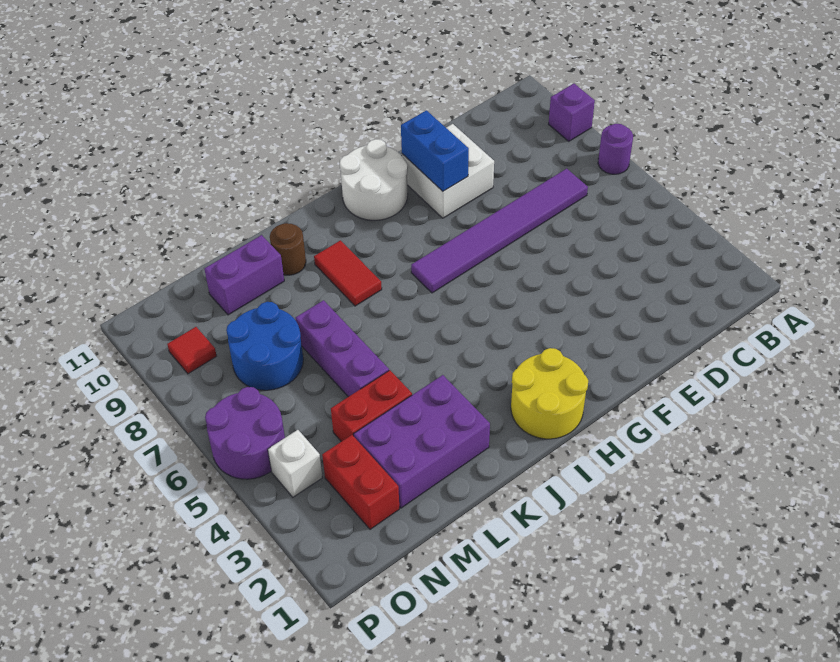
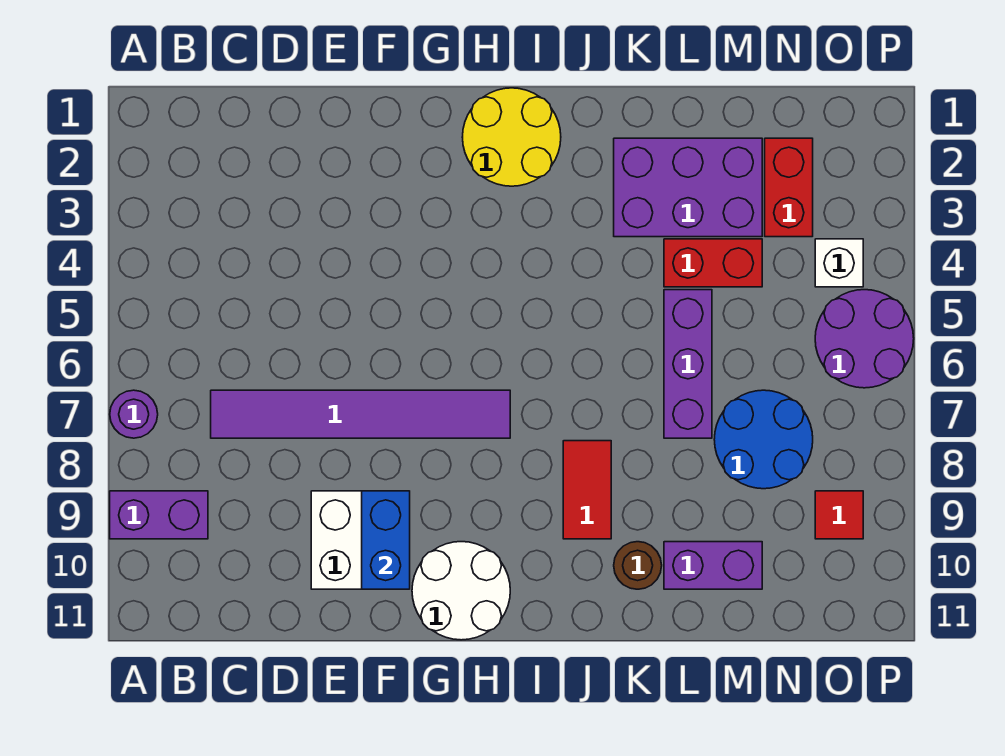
purple 1x1 brick [549,84,595,141] -> purple 1x2 brick [110,491,208,539]

